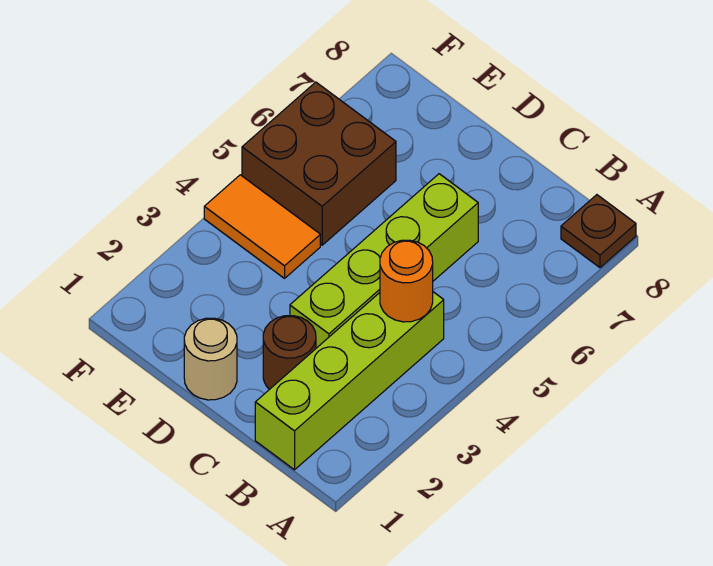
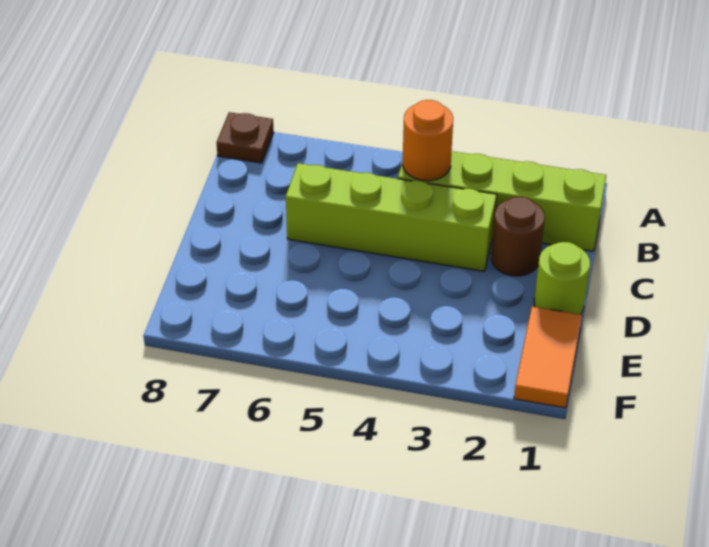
tan 1x1 round brick [184,318,237,400] -> lime 1x1 round brick [534,242,590,314]
orange 1x2 tile [204,175,320,278] -> orange 1x2 tile moved to [514,307,582,408]
brown 2x2 brick [242,82,396,245] -> none

